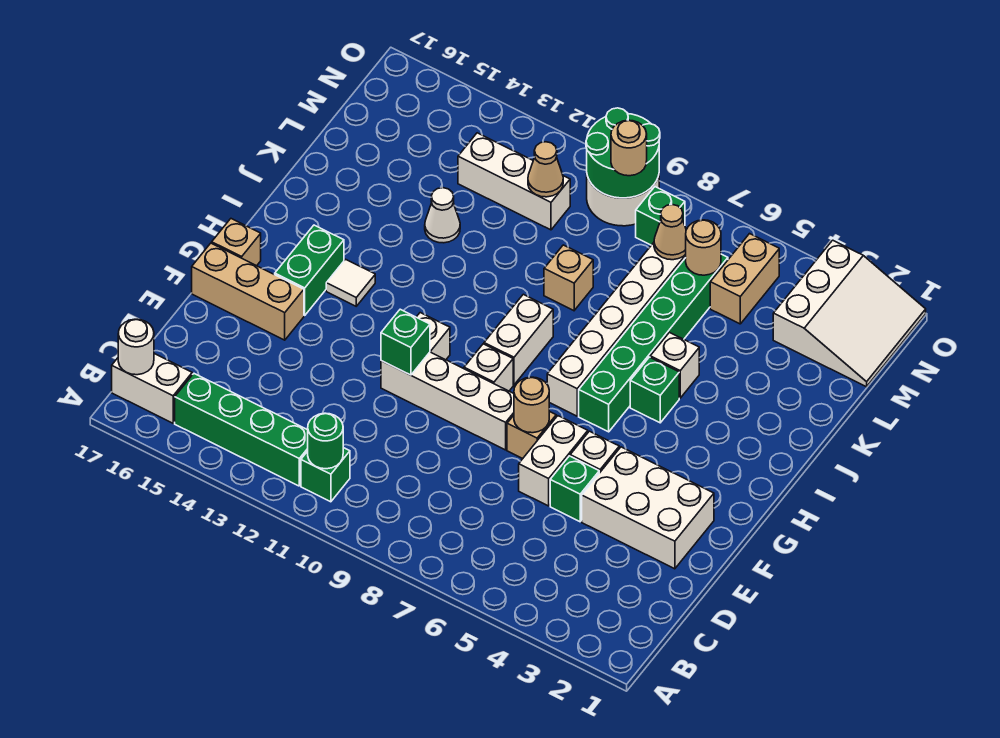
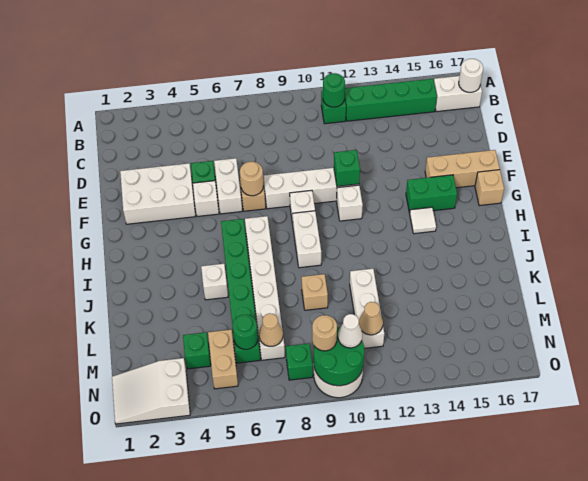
green 1x2 brick [275,225,344,315] -> green 1x2 brick turned to [406,175,457,213]
green 1x1 brick [630,357,679,423] -> green 1x1 brick moved to [183,332,211,369]
white 1x1 cone [425,188,460,243] -> white 1x1 cone moved to [338,314,362,348]
white 3x3 slope [773,240,926,387] -> white 2x3 slope [112,358,190,424]
tan 1x1 round brick [686,220,721,275] -> green 1x1 round brick [233,315,258,349]
white 1x3 brick [458,133,570,230] -> white 1x3 brick turned to [350,269,384,348]

